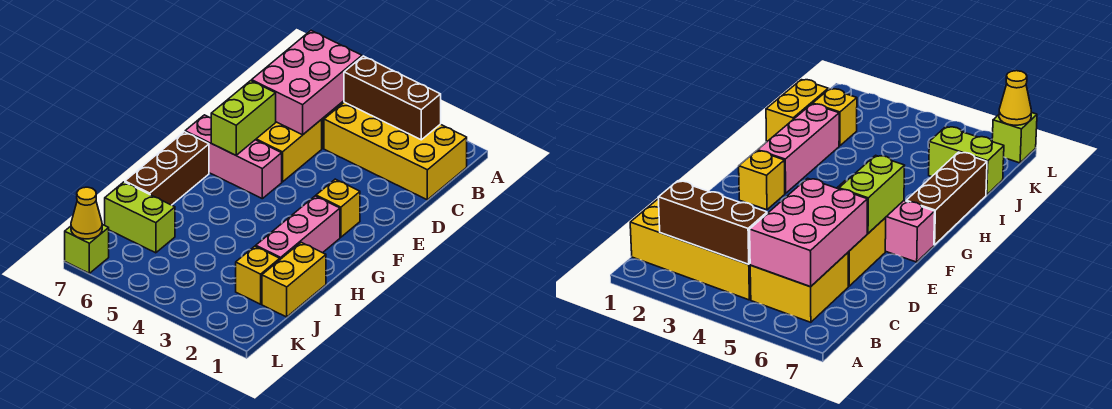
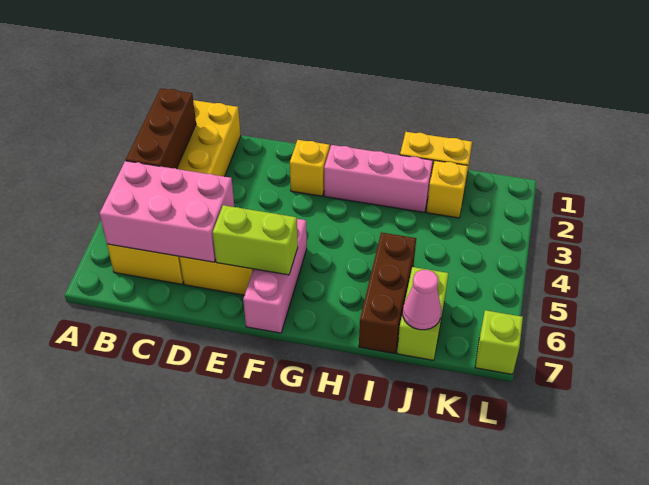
brown 1x3 brick [125,132,209,205] -> brown 1x3 brick turned to [359,232,416,353]
none -> pink 1x1 cone [403,270,441,330]
yellow 1x1 cone [71,187,102,239] -> none

